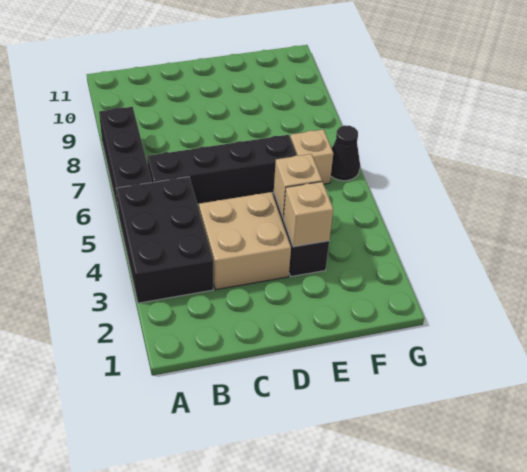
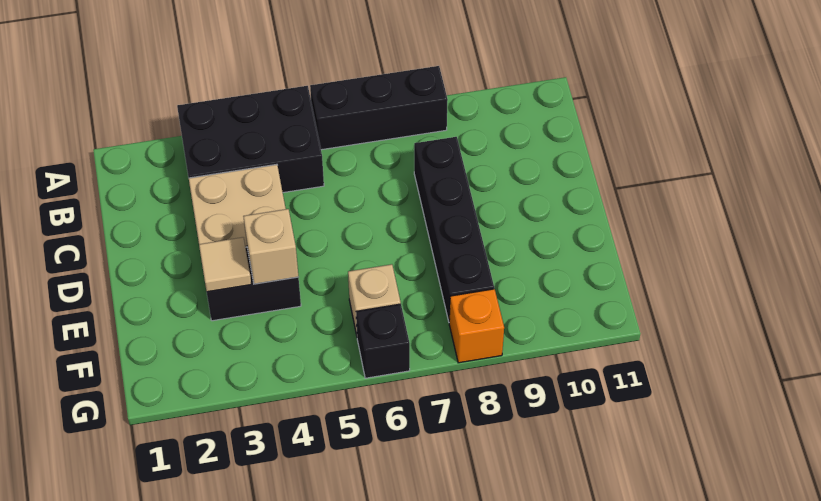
black 1x4 brick [147,135,296,204] -> black 1x4 brick moved to [414,137,494,321]
tan 1x1 brick [283,182,333,247] -> tan 1x1 tile [199,237,251,292]
black 1x1 cone [331,125,360,181] -> black 1x1 brick [356,304,410,378]
none -> orange 1x1 brick [449,289,504,363]

